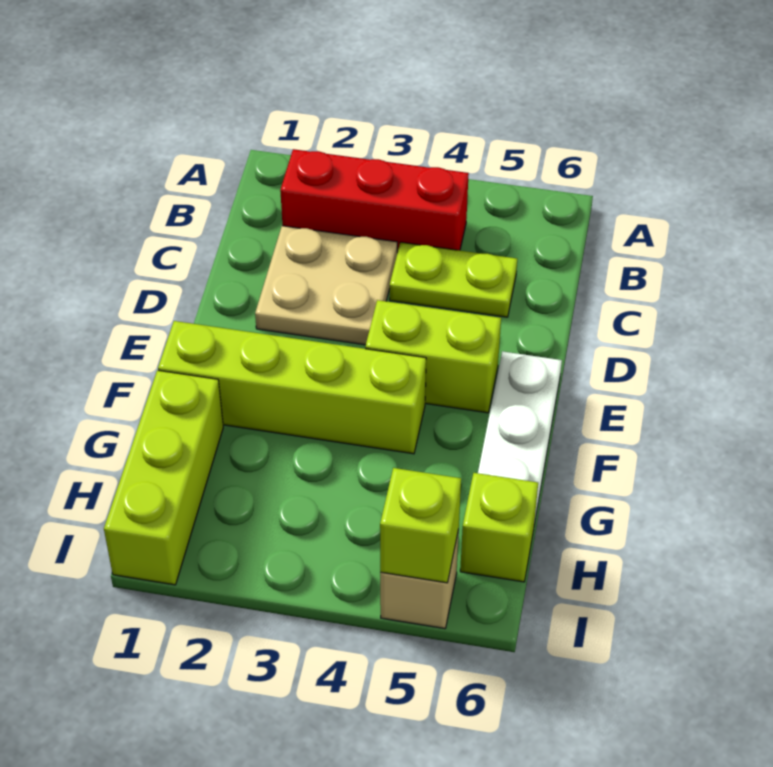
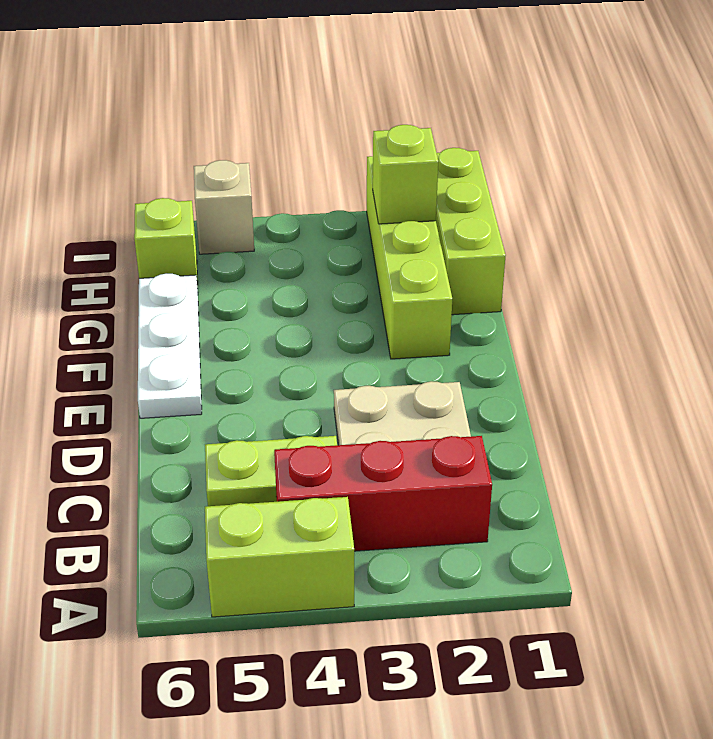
lime 1x2 brick [365,300,501,413] -> lime 1x2 brick moved to [205,497,354,617]
lime 1x4 brick [158,321,426,454] -> lime 1x4 brick turned to [367,156,452,359]
lime 1x1 brick [380,468,461,583] -> lime 1x1 brick moved to [373,125,438,224]

